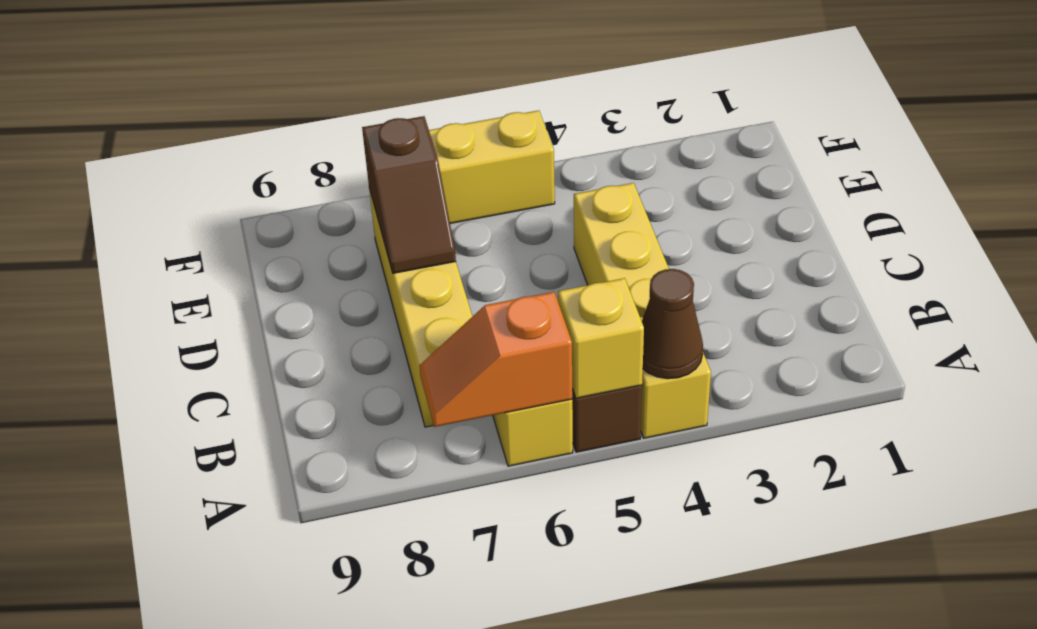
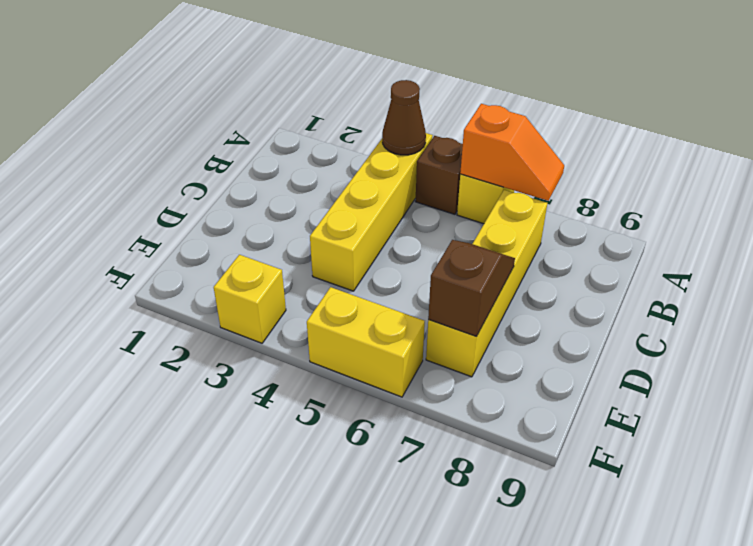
yellow 1x1 brick [558,278,644,398] -> yellow 1x1 brick moved to [214,255,286,343]

